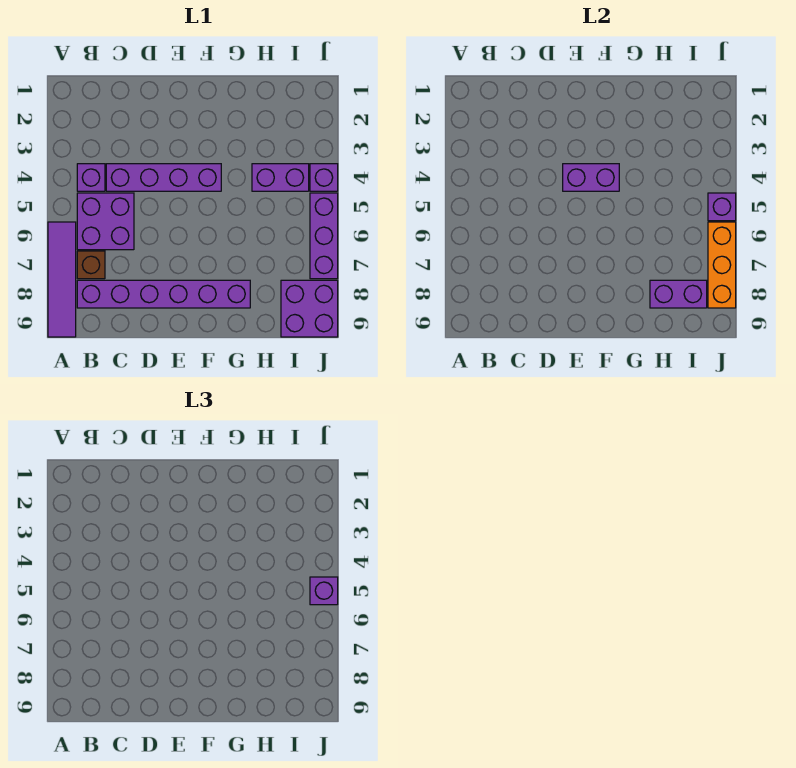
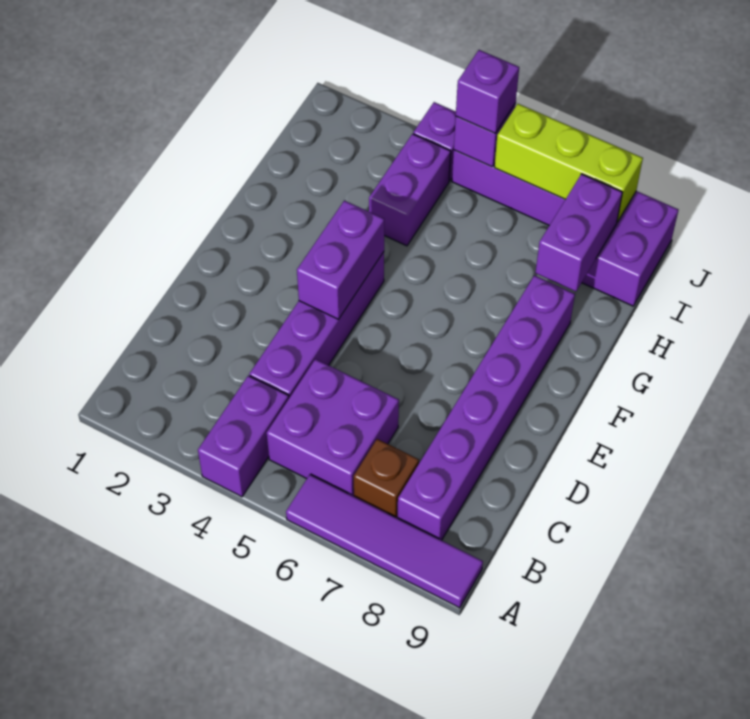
purple 1x1 brick [77,164,105,191] -> purple 1x2 brick [198,376,289,497]
orange 1x3 brick [708,222,736,308] -> lime 1x3 brick [494,104,643,222]

